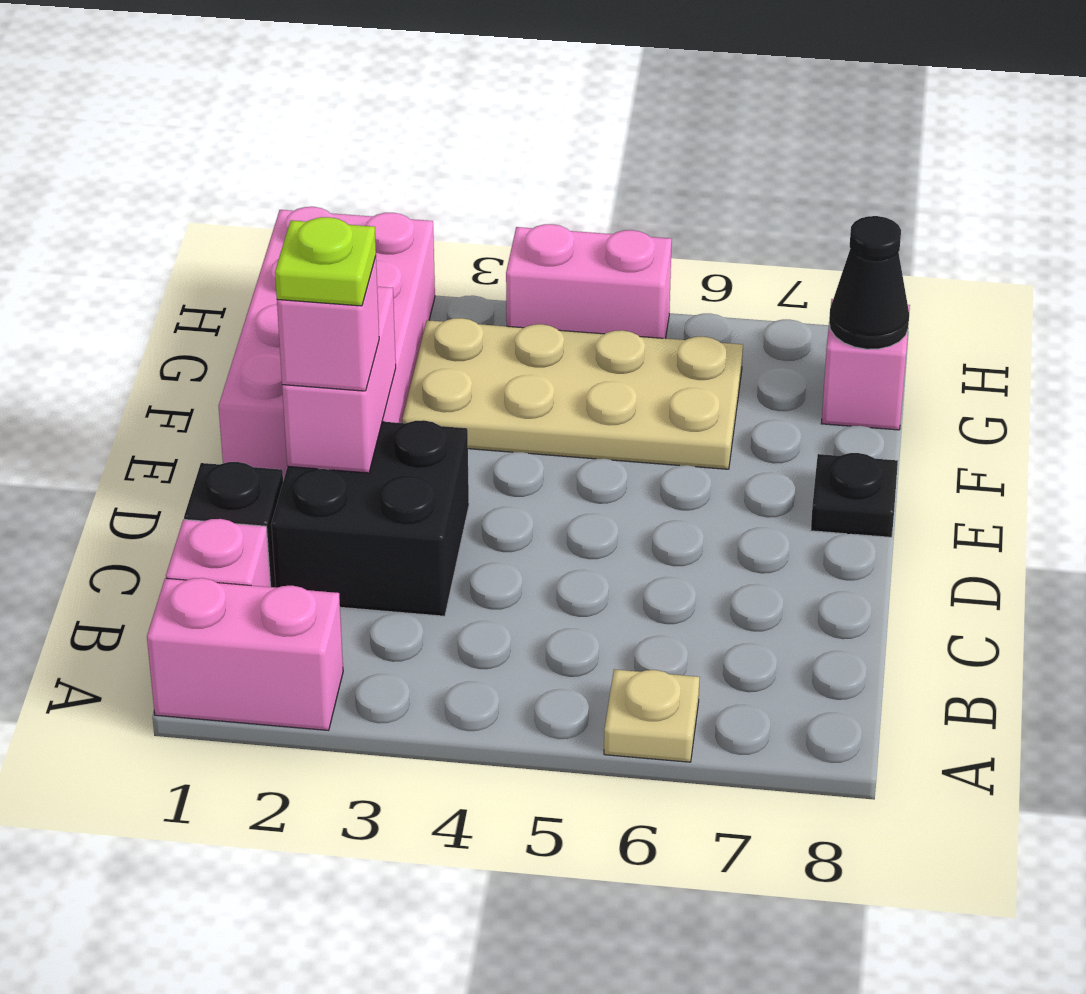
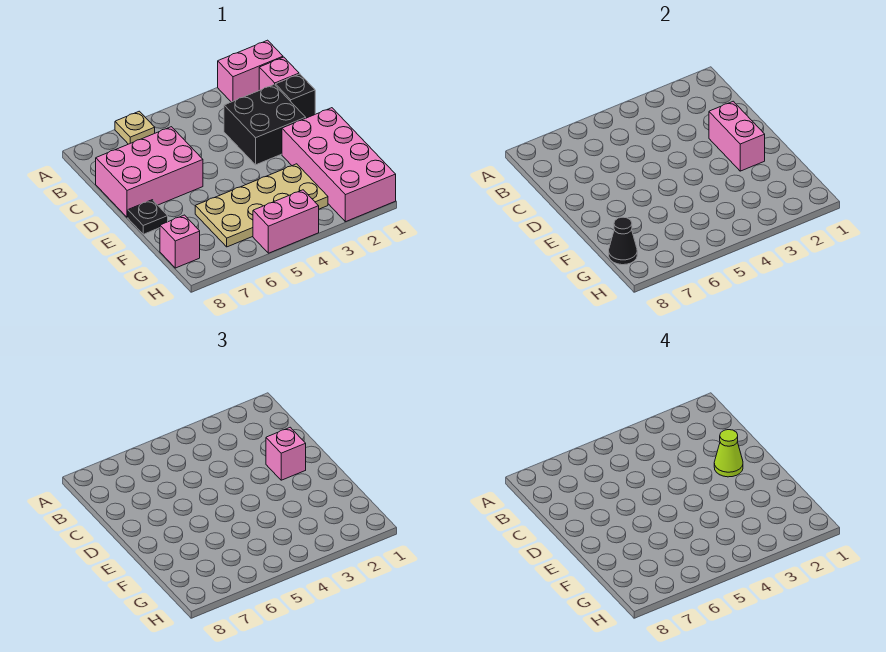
none -> pink 2x3 brick [96,127,203,218]
lime 1x1 plate [275,217,376,306] -> lime 1x1 cone [714,430,743,477]

